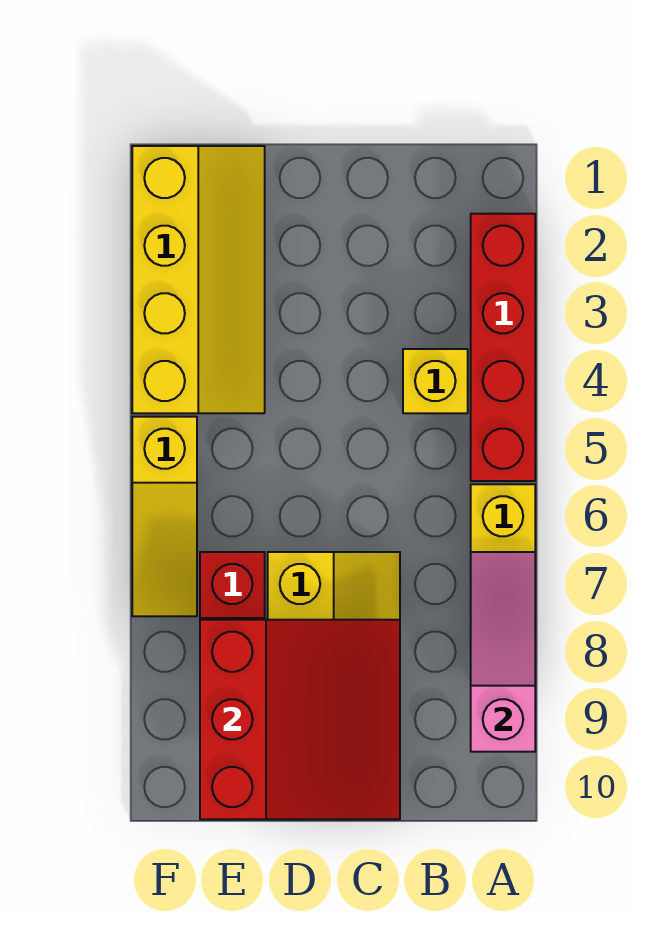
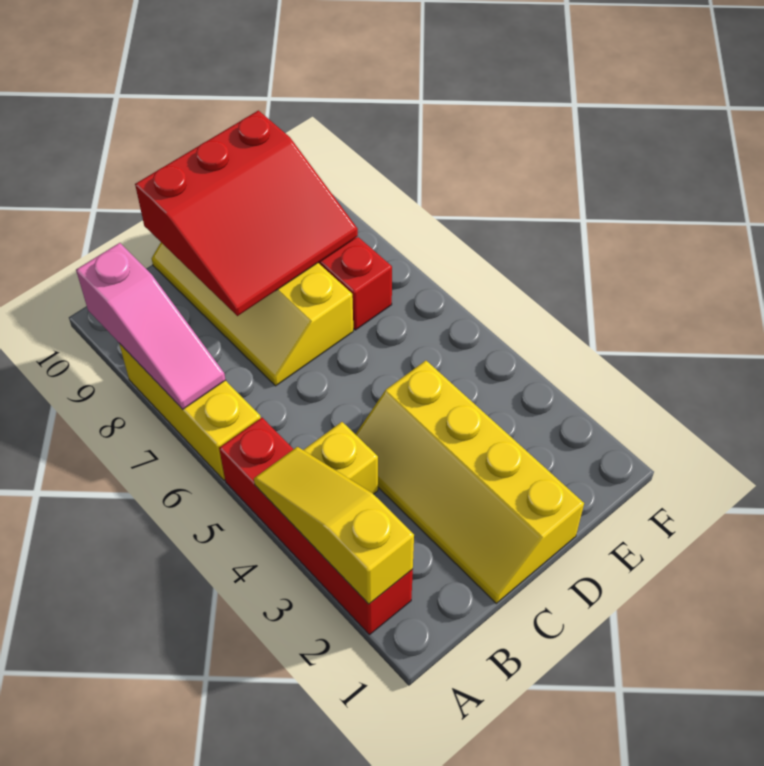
red 3x3 slope [200,620,400,819] -> red 3x3 slope turned to [135,110,358,316]
yellow 2x4 slope [132,146,265,413] -> yellow 2x4 slope moved to [355,361,584,603]
yellow 1x3 slope [132,417,197,616] -> yellow 1x3 slope moved to [254,447,414,604]

